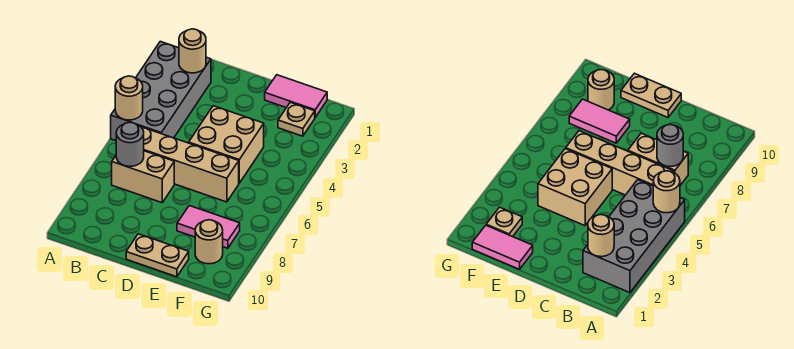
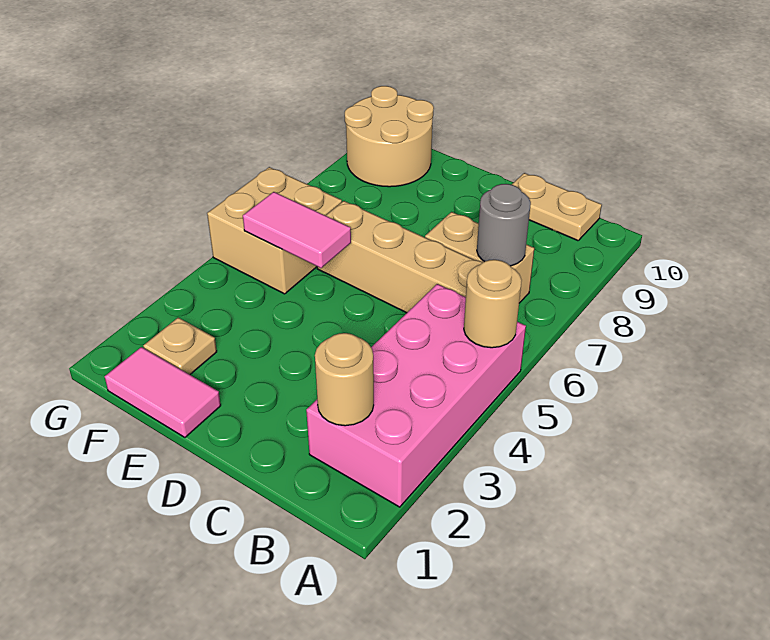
grey 2x4 brick [111,41,211,141] -> pink 2x4 brick [306,284,526,507]
tan 2x2 brick [189,106,264,183] -> tan 2x2 brick moved to [207,167,342,294]
tan 1x2 plate [126,234,189,277] -> tan 1x2 plate moved to [512,173,602,241]
pink 1x2 tile [177,206,240,248] -> pink 1x2 tile moved to [243,192,351,268]
tan 1x1 round brick [195,220,223,264] -> tan 2x2 round brick [345,86,434,187]

